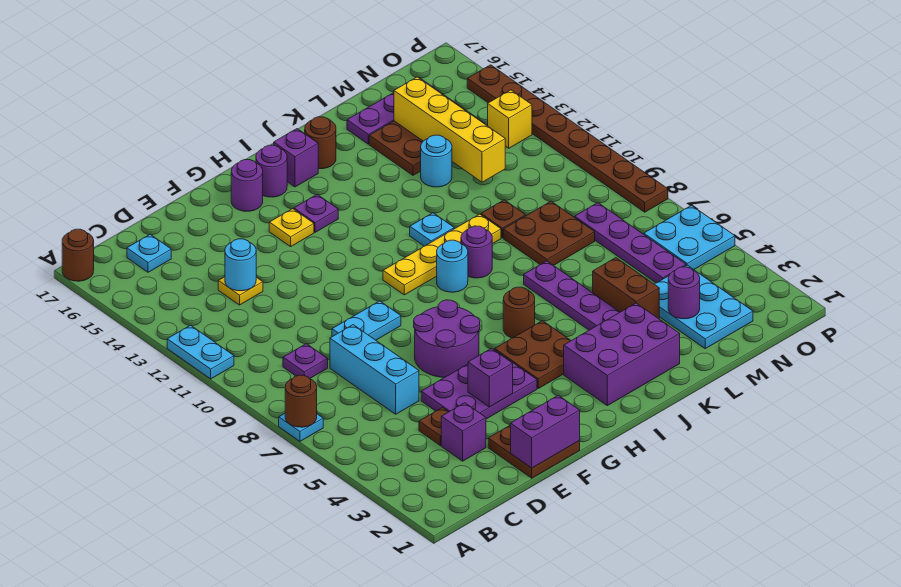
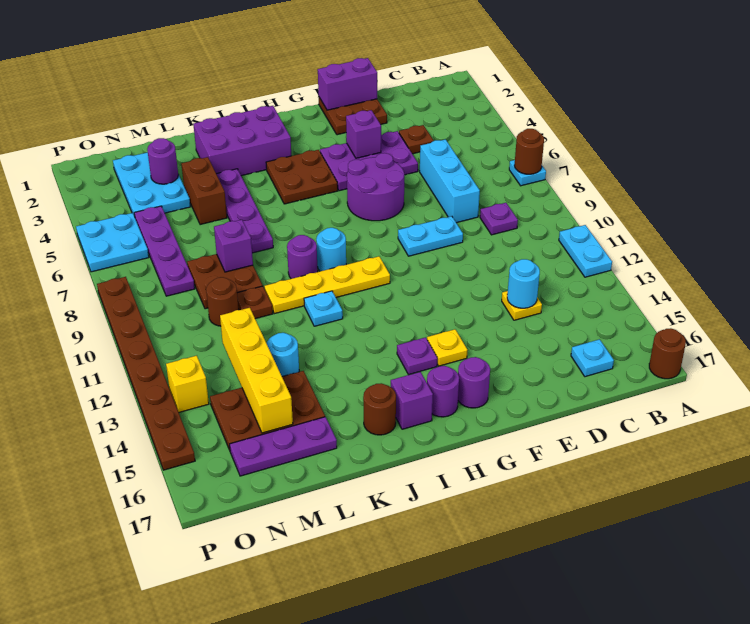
purple 1x1 brick [441,403,486,461] -> purple 1x1 brick moved to [214,220,253,272]
brown 1x1 round brick [503,287,535,338] -> brown 1x1 round brick moved to [206,277,239,326]

